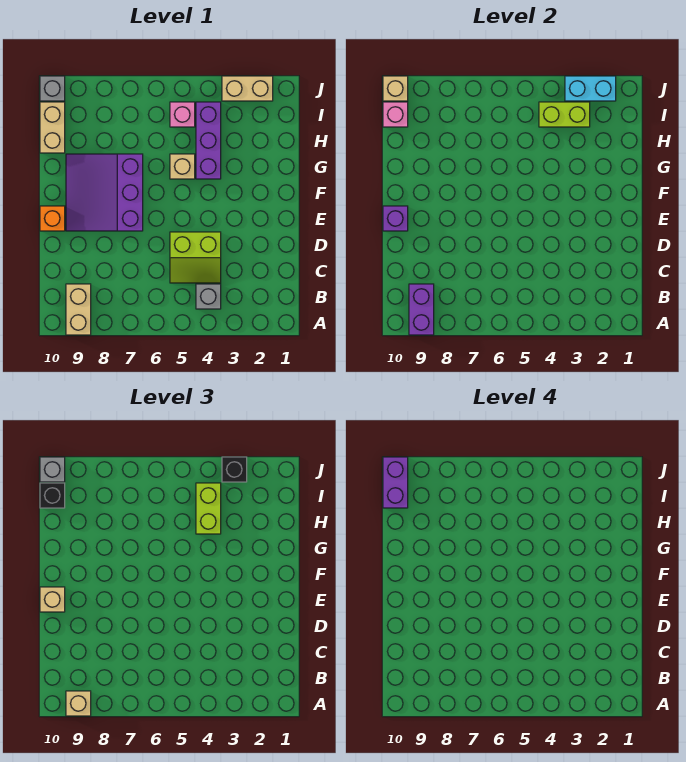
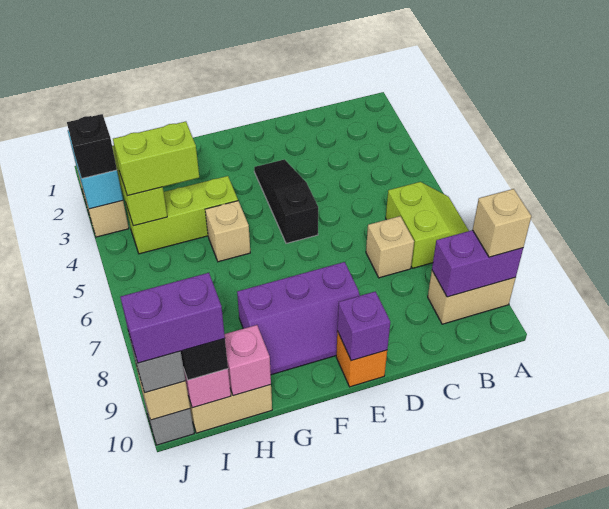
grey 1x1 brick [196,284,221,309] -> none
lime 2x2 slope [170,232,221,283] -> lime 2x2 slope moved to [386,182,469,268]
none -> black 1x3 slope [254,159,318,244]
purple 3x3 slope [66,154,143,231] -> purple 2x3 slope [237,262,360,375]
tan 1x1 brick [40,587,65,612] -> tan 1x1 brick moved to [366,216,414,278]
purple 1x3 brick [196,102,221,179] -> lime 1x3 brick [126,176,238,254]
pink 1x1 brick [170,102,195,127] -> pink 1x1 brick moved to [225,325,271,396]

